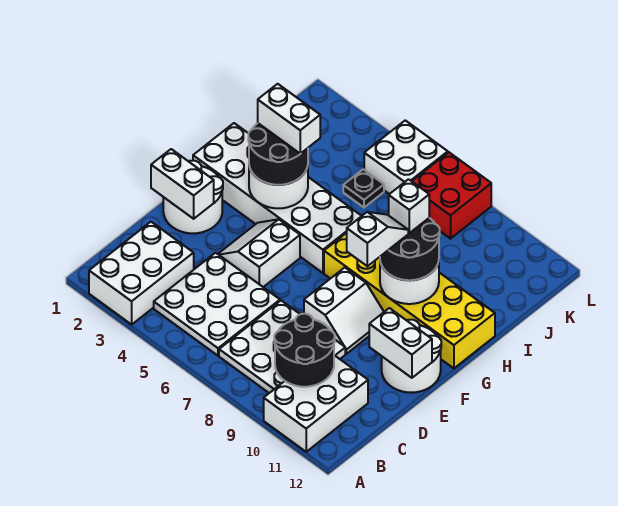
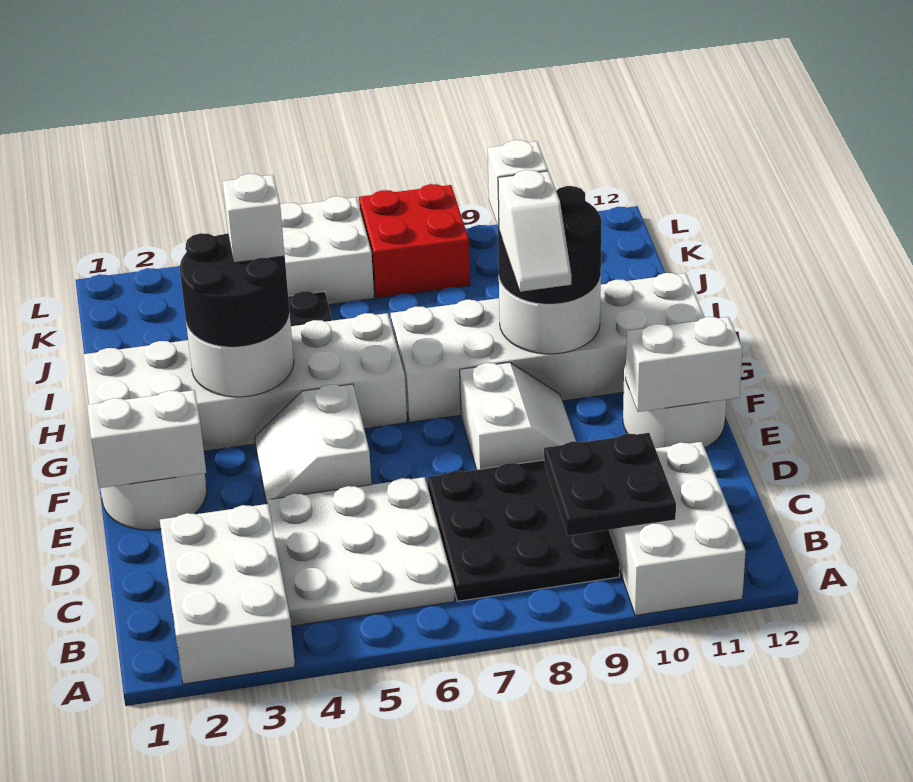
white 3x3 plate [219,301,345,393] -> black 3x3 plate [428,460,620,601]
black 2x2 round brick [274,314,335,387] -> black 2x2 plate [544,433,676,536]
white 1x2 slope [347,212,408,266] -> white 1x2 slope turned to [498,170,571,292]
yellow 2x6 brick [324,233,495,368] -> white 2x6 brick [391,273,705,422]
white 1x2 brick [258,84,320,154] -> white 1x1 brick [222,174,285,263]

